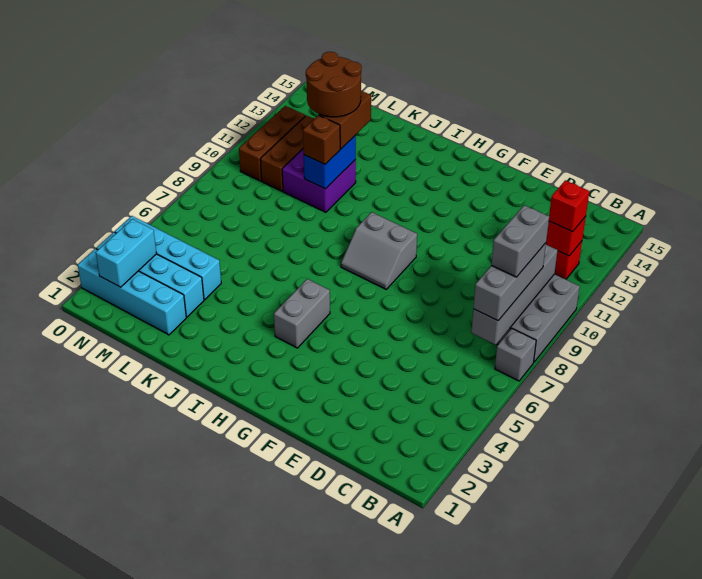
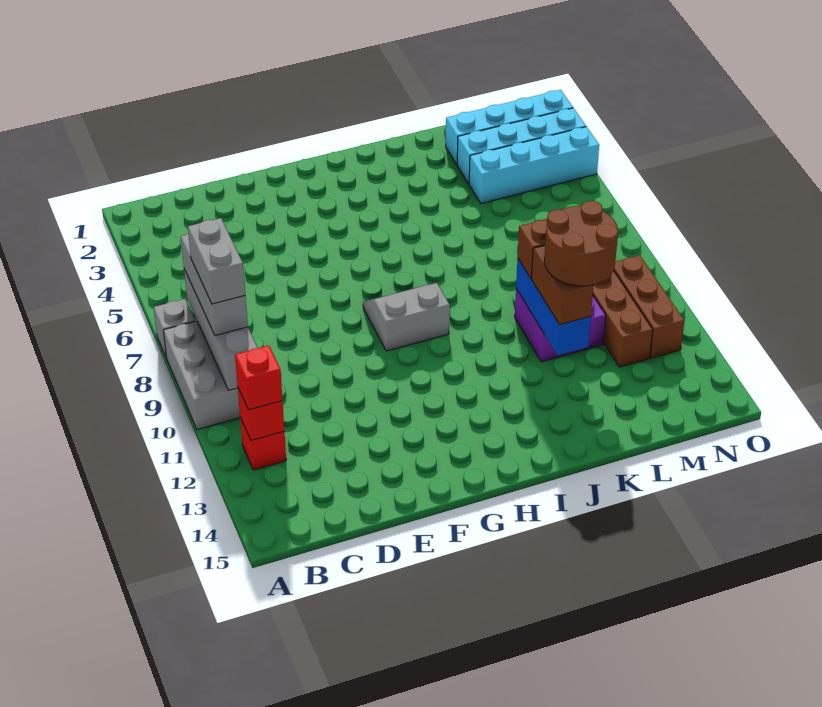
grey 1x2 brick [274,279,330,348] -> none
blue 1x2 brick [304,135,356,189] -> blue 1x3 brick [516,259,591,355]
cyan 1x2 brick [96,219,157,287] -> none

